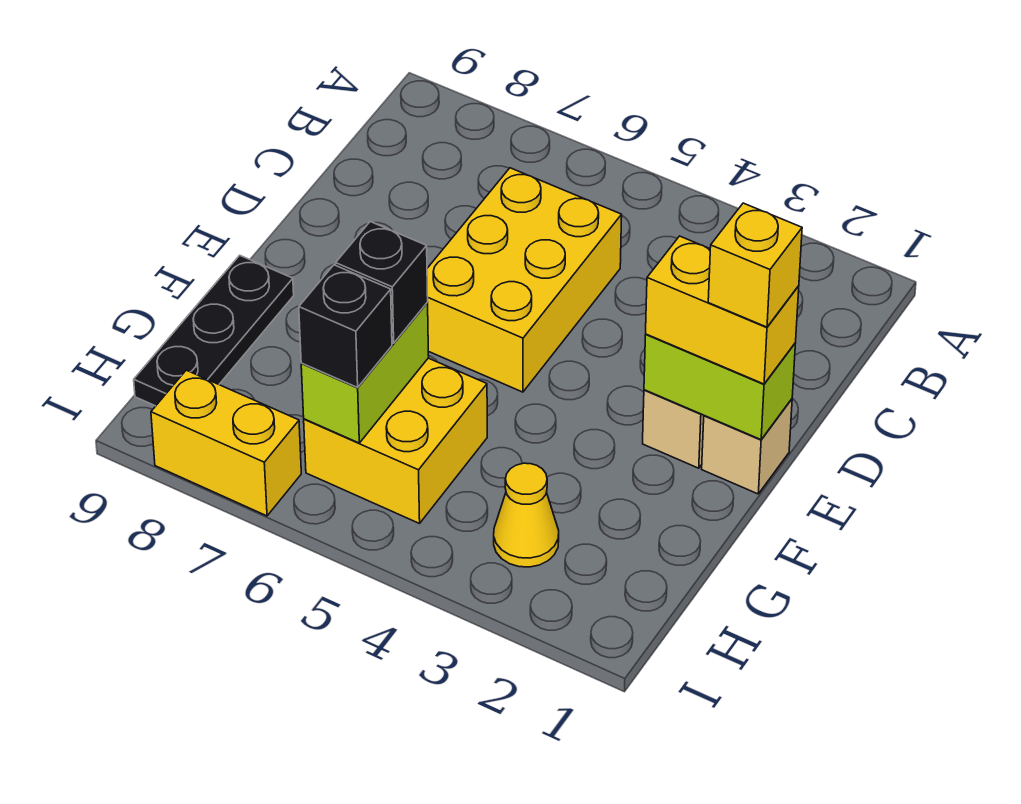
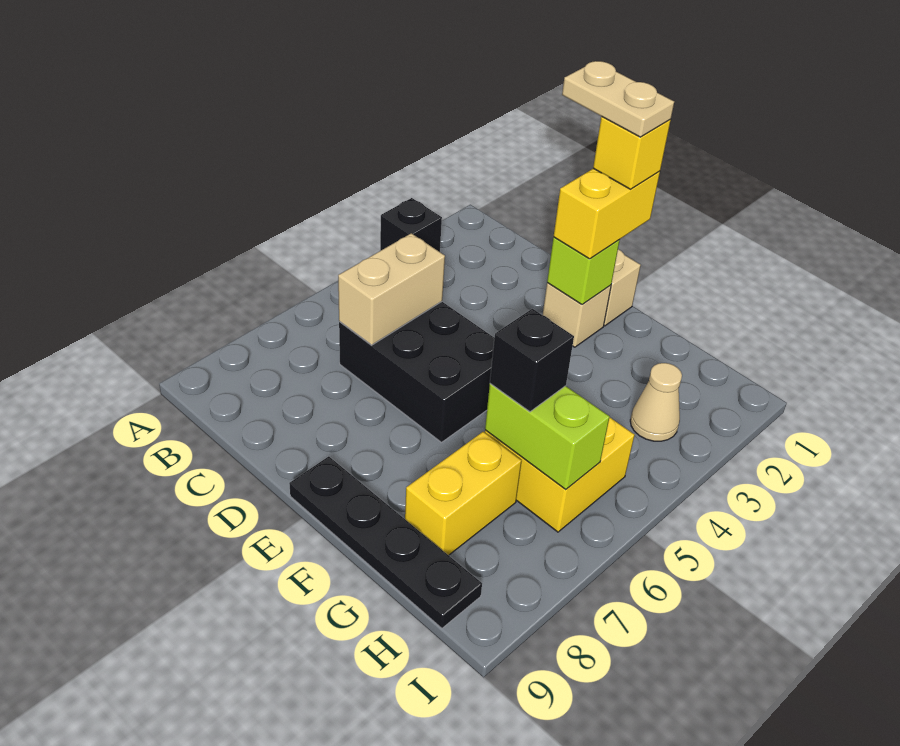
yellow 2x3 brick [427,168,622,392] -> black 2x3 brick [339,302,494,442]
none -> tan 1x2 brick [338,233,445,345]
none -> tan 1x2 plate [562,61,674,137]
lime 1x2 brick [644,334,795,440] -> lime 1x1 brick [547,237,620,305]
black 1x3 plate [134,255,294,406] -> black 1x4 plate [289,456,482,628]
yellow 1x1 cone [494,463,559,567] -> tan 1x1 cone [630,363,682,441]
black 1x1 brick [299,265,392,387] -> black 1x1 brick moved to [380,198,442,252]
yellow 1x2 brick [151,370,301,516] -> yellow 1x2 brick moved to [405,432,522,555]

